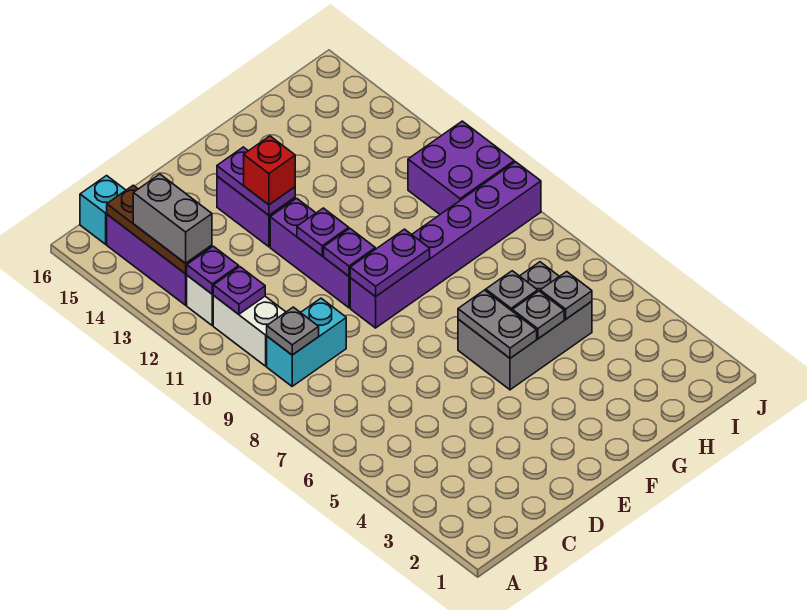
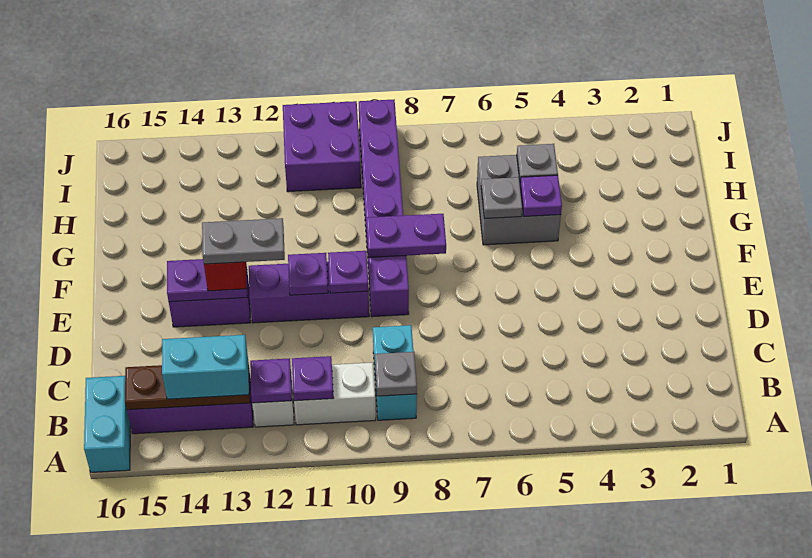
grey 1x2 brick [133,174,212,263] -> cyan 1x2 brick [162,335,249,399]
cyan 1x1 brick [80,176,126,244] -> cyan 1x2 brick [84,376,130,472]
purple 1x2 plate [350,229,430,297] -> purple 1x2 plate turned to [366,214,446,258]
grey 2x3 brick [458,262,592,390] -> grey 2x2 brick [477,155,561,245]
grey 1x2 plate [458,290,537,358] -> grey 1x2 plate moved to [202,218,285,264]
grey 1x1 plate [512,291,564,339] -> purple 1x1 plate [520,175,562,217]

